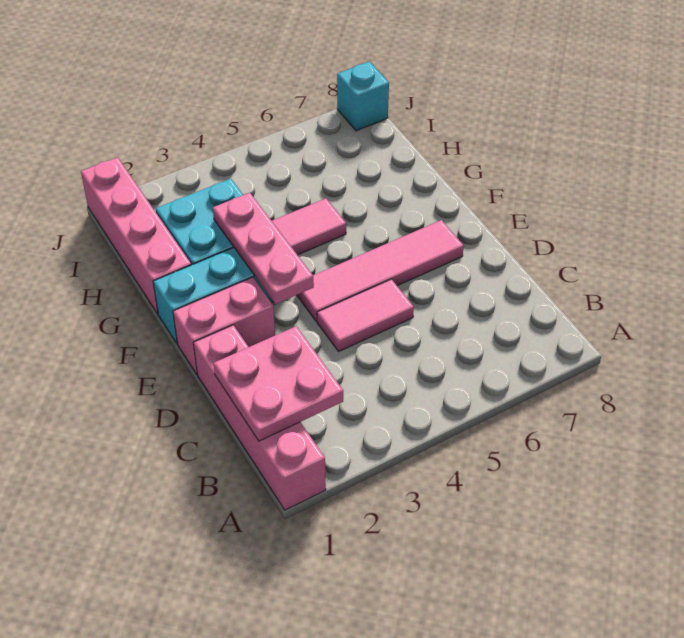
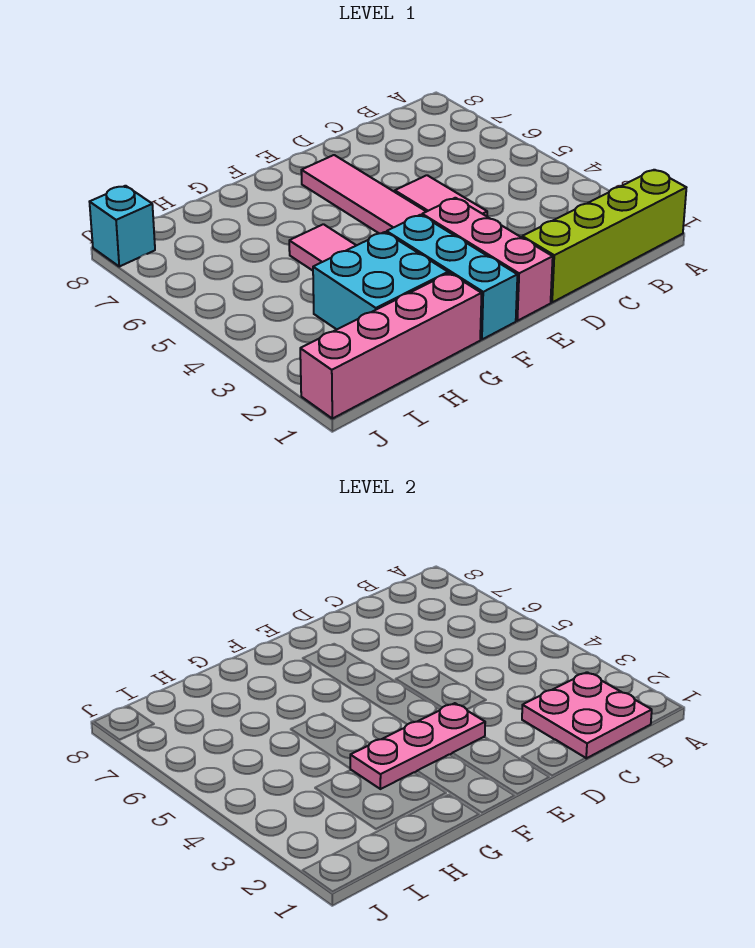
pink 1x4 brick [194,325,326,510] -> lime 1x4 brick [522,170,686,302]
pink 1x2 brick [173,277,275,375] -> pink 1x3 brick [422,198,553,321]

